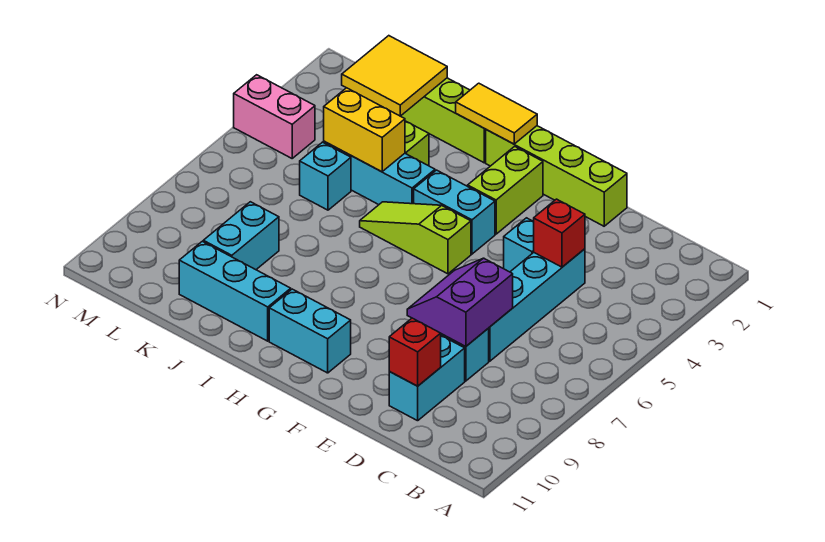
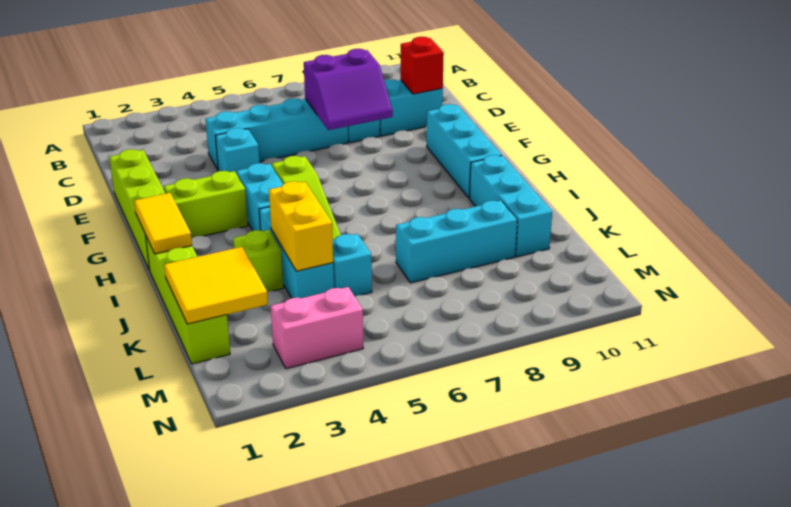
red 1x1 brick [534,199,585,267] -> none
cyan 1x2 brick [269,289,351,373] -> cyan 1x3 brick [427,104,502,198]
cyan 1x2 brick [203,202,279,270] -> cyan 1x3 brick [396,201,517,283]
pink 1x2 brick [234,75,315,158] -> pink 1x2 brick turned to [271,287,363,369]

